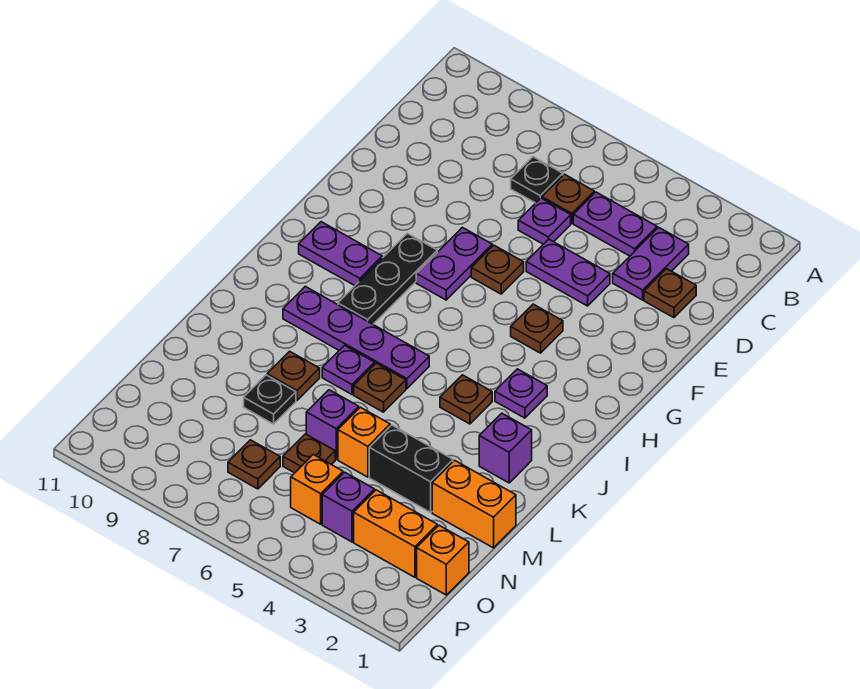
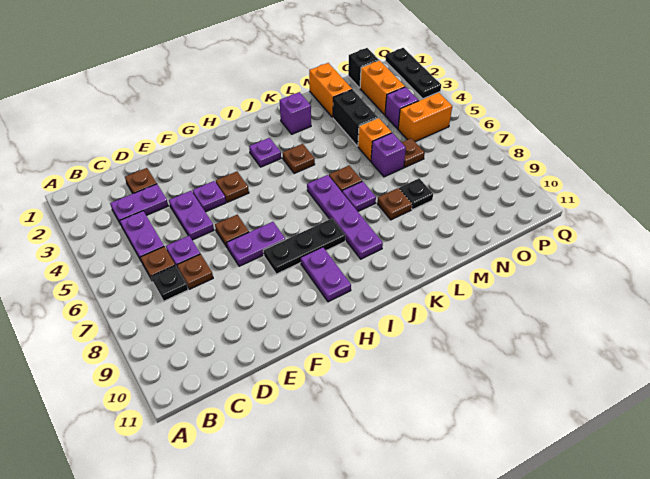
none -> purple 1x1 plate [192,181,226,212]
orange 1x1 brick [417,525,469,595] -> black 1x1 brick [348,48,379,88]
orange 1x1 brick [291,455,343,524] -> orange 1x2 brick [398,92,452,142]
brown 1x1 plate [228,440,280,489] -> brown 1x1 plate moved to [177,254,213,289]
none -> black 1x3 plate [386,48,441,99]

